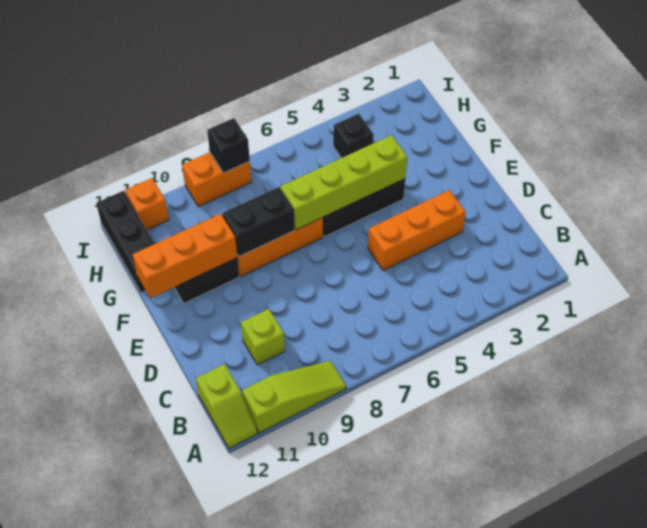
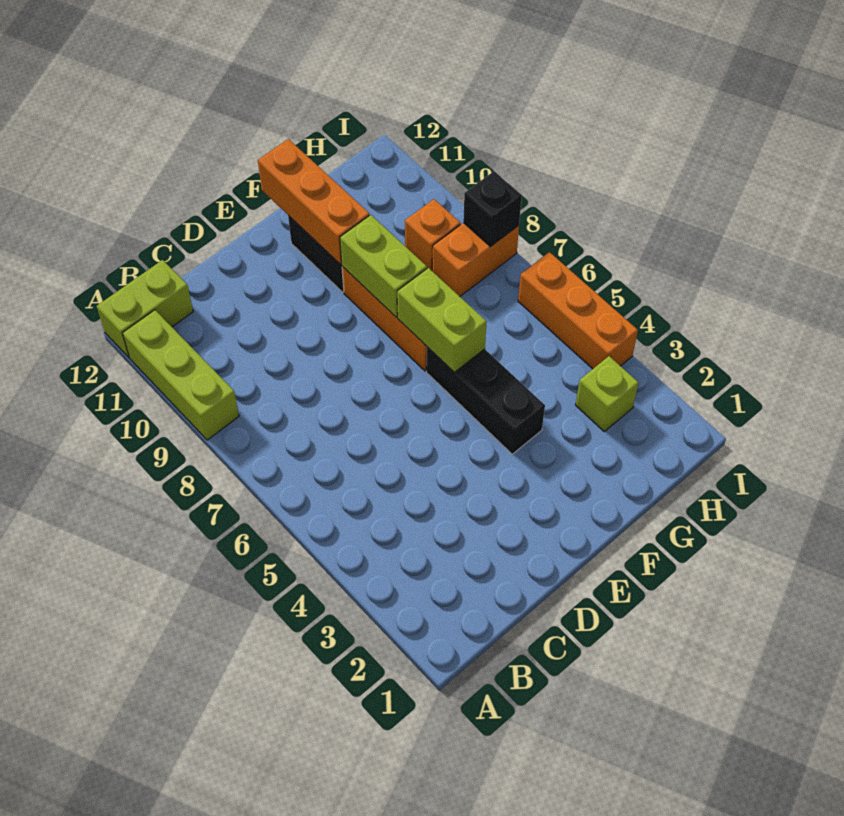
lime 1x3 slope [242,361,346,433] -> lime 1x3 brick [122,310,239,440]
lime 1x2 slope [196,364,257,448] -> lime 1x2 brick [97,260,193,358]
lime 1x1 brick [241,309,285,365] -> lime 1x1 brick moved to [576,356,639,431]
orange 1x3 brick [368,190,466,271] -> orange 1x3 brick moved to [518,252,638,369]
lime 1x4 brick [280,135,407,230] -> lime 1x2 brick [397,268,487,372]
black 1x2 brick [222,187,295,257] -> lime 1x2 brick [340,215,427,317]
black 1x3 brick [96,191,154,293] -> none
black 1x1 brick [333,114,374,158] -> none
orange 1x2 brick [182,152,251,207] -> orange 1x2 brick turned to [432,223,519,296]
orange 1x1 brick [125,178,169,230] -> orange 1x1 brick moved to [405,199,461,271]

